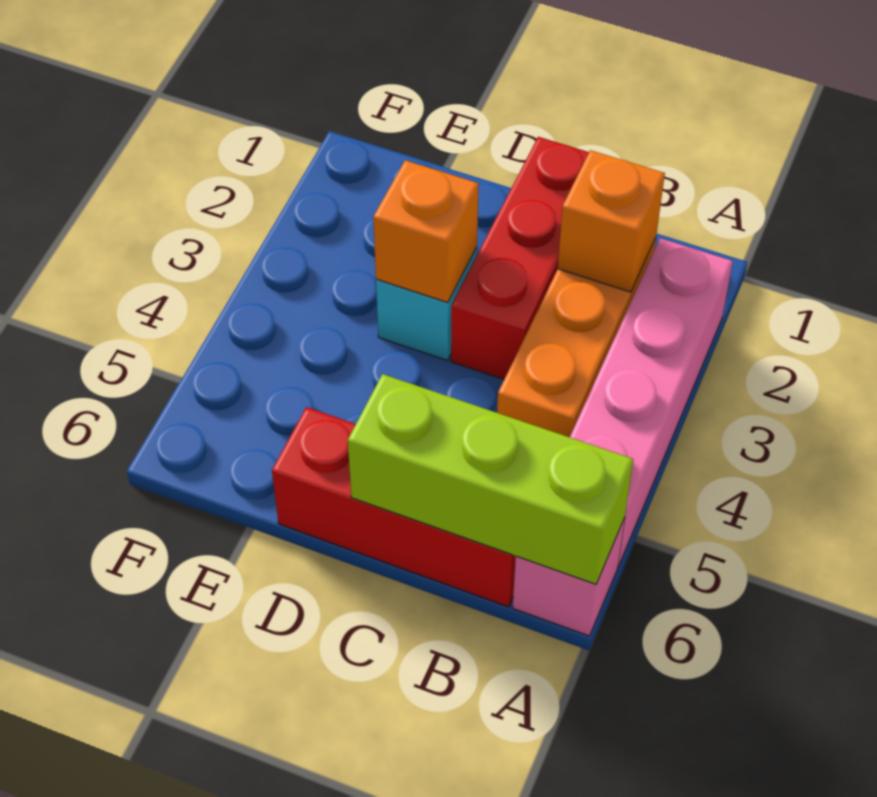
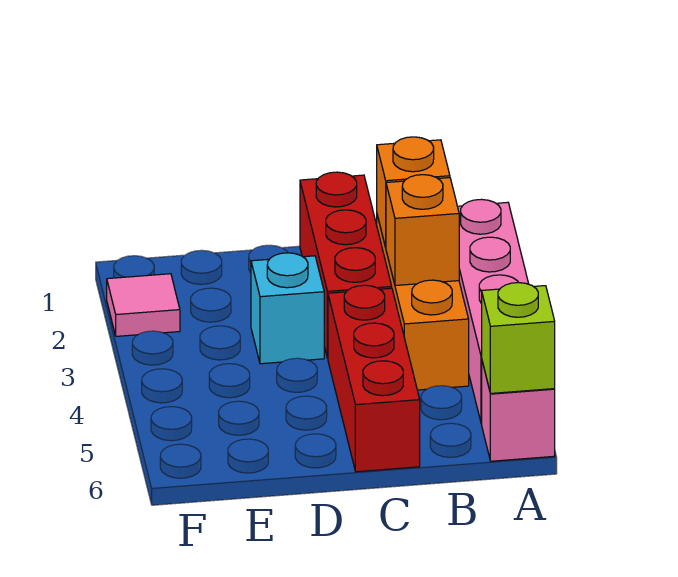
lime 1x3 brick [348,374,633,584] -> lime 1x1 brick [482,283,555,394]
red 1x3 brick [272,407,516,607] -> red 1x3 brick turned to [328,285,420,472]
orange 1x1 brick [373,160,479,303] -> orange 1x1 brick moved to [386,175,459,286]
none -> pink 1x1 tile [107,274,180,336]

